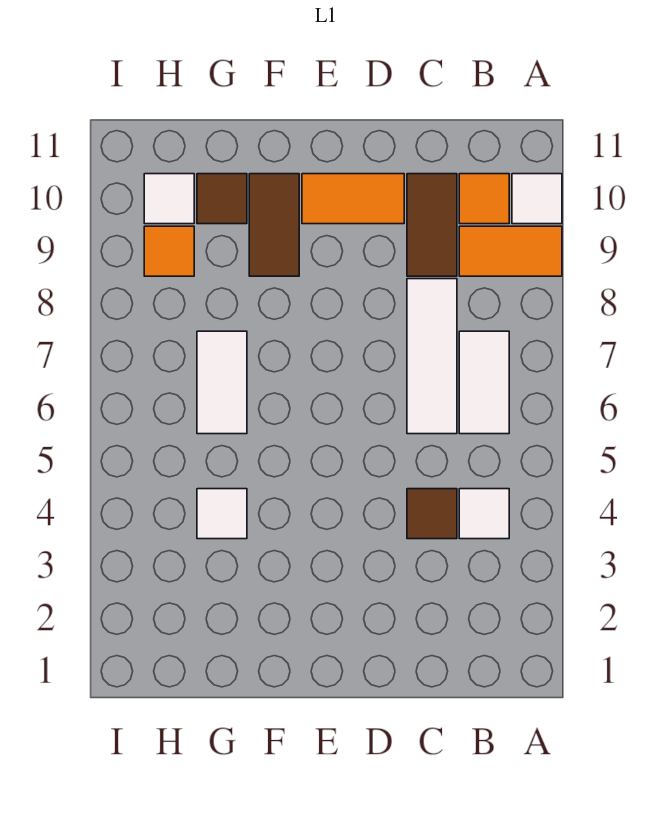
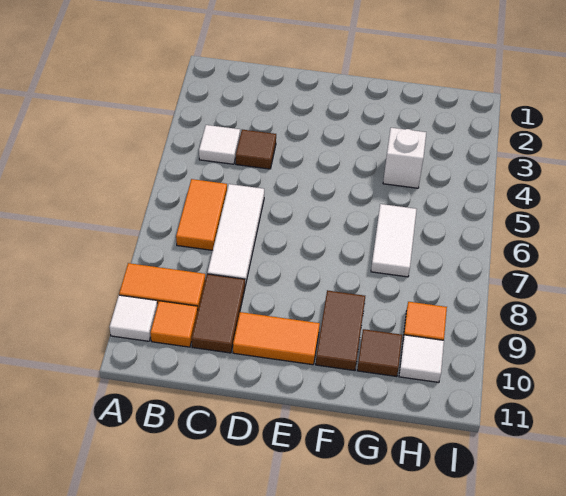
white 1x2 tile [459,331,509,434] -> orange 1x2 tile [176,179,227,250]
white 1x1 tile [197,489,247,539] -> white 1x1 brick [383,128,426,188]

